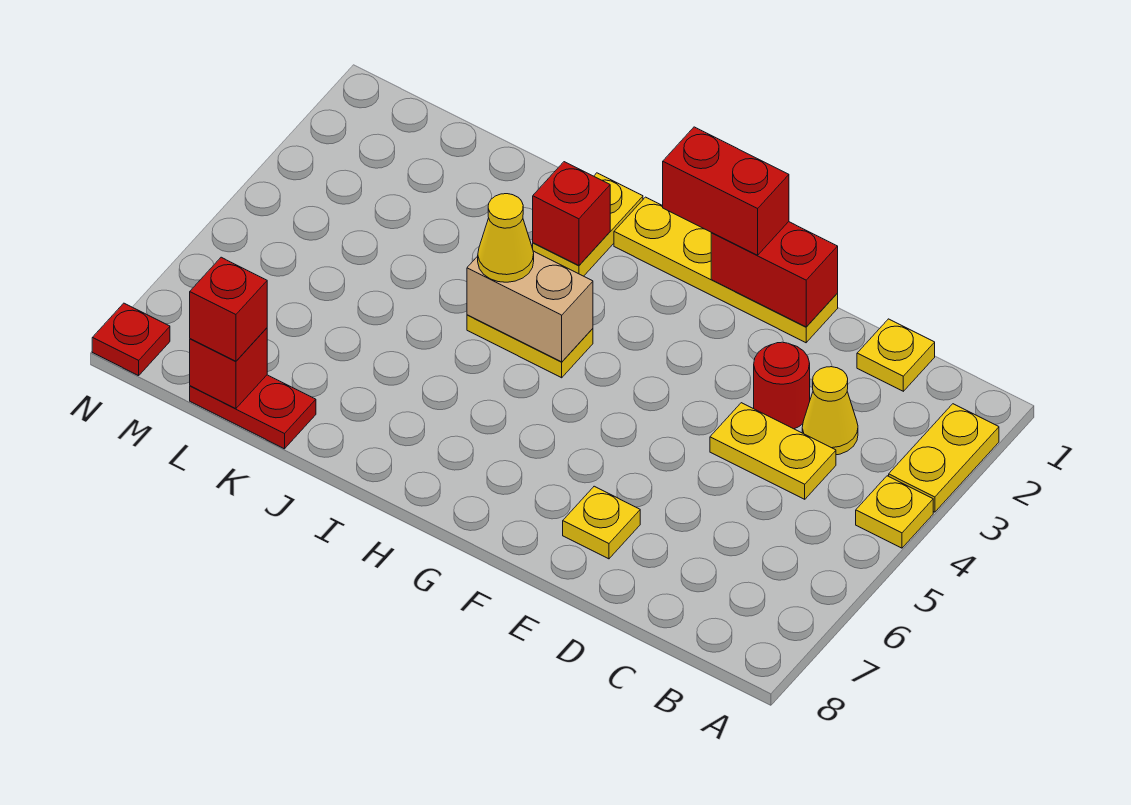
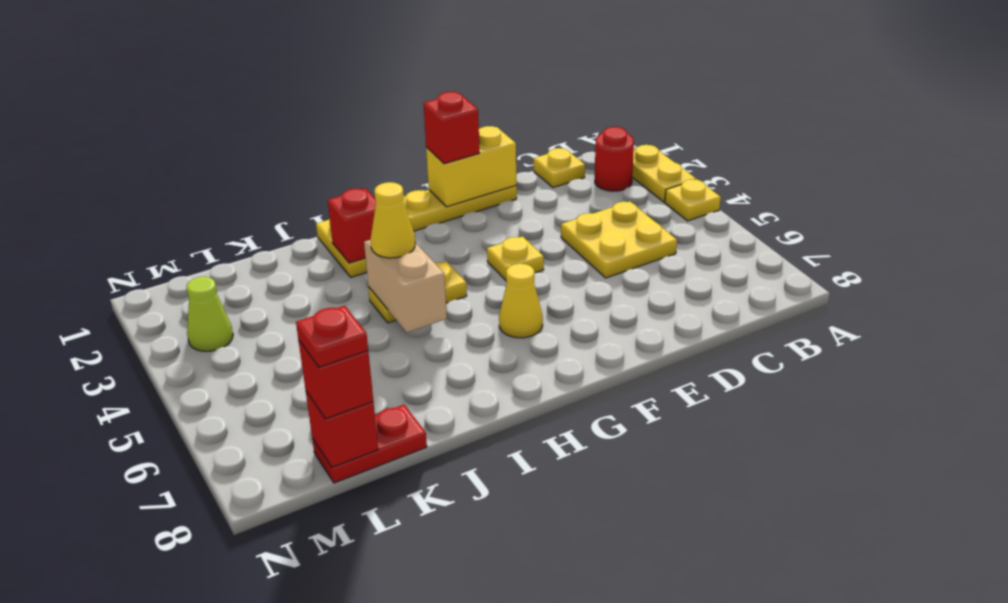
yellow 1x1 cone [802,367,858,455] -> yellow 1x1 cone moved to [499,264,543,338]
yellow 1x2 plate [710,403,836,499] -> yellow 2x2 plate [561,202,677,278]
red 1x1 round brick [754,342,810,429] -> red 1x1 round brick moved to [595,127,634,191]
red 1x2 brick [711,222,838,327] -> yellow 1x2 brick [426,126,516,207]
yellow 1x1 plate [563,486,640,559] -> yellow 1x1 plate moved to [487,236,544,280]
red 1x2 brick [663,127,789,255] -> red 1x1 brick [423,92,480,164]
tan 1x2 brick [467,251,593,362] -> tan 1x2 brick turned to [364,240,447,332]
none -> lime 1x1 cone [186,277,233,351]
red 1x1 plate [92,303,170,376] -> red 1x1 plate moved to [296,306,368,367]

